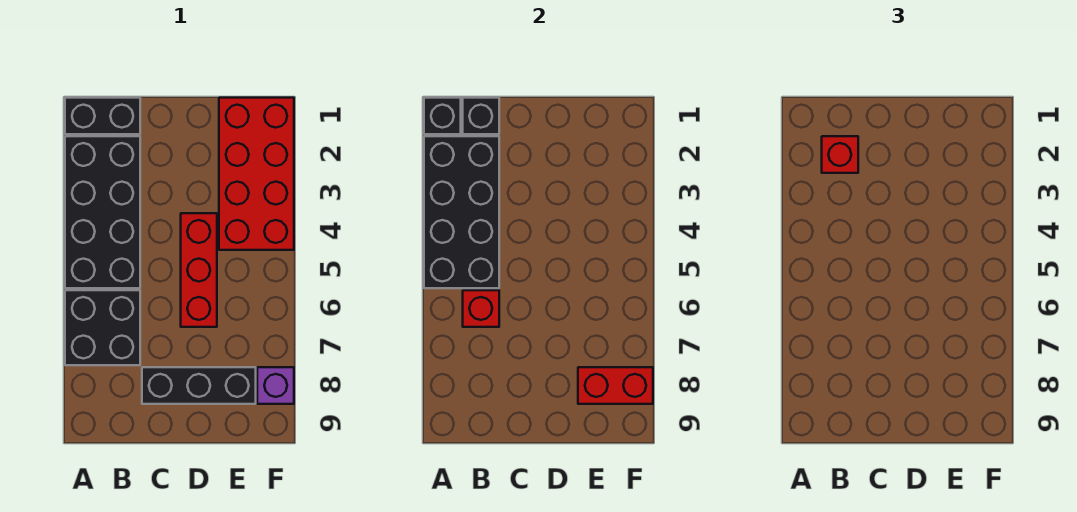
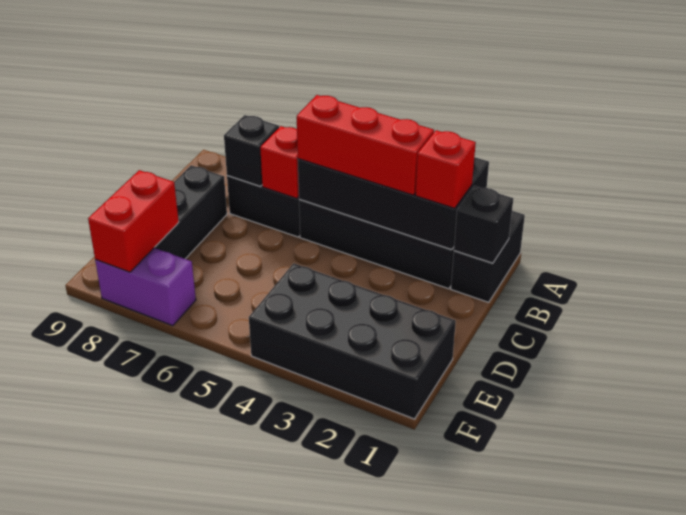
black 1x1 brick [424,98,461,134] -> black 1x1 brick moved to [224,115,279,186]
red 1x3 brick [181,213,217,327] -> red 1x3 brick moved to [297,95,434,195]
red 2x4 brick [219,98,294,250] -> black 2x4 brick [249,263,456,419]
purple 1x1 brick [257,367,294,404] -> purple 1x2 brick [95,248,196,326]

